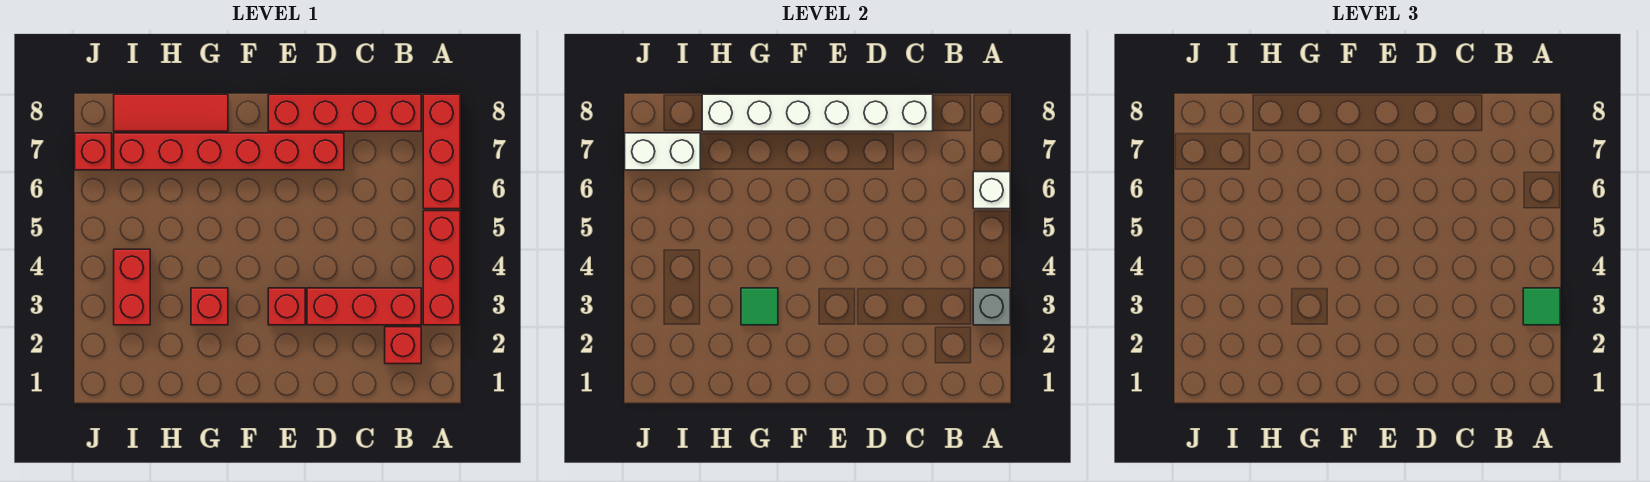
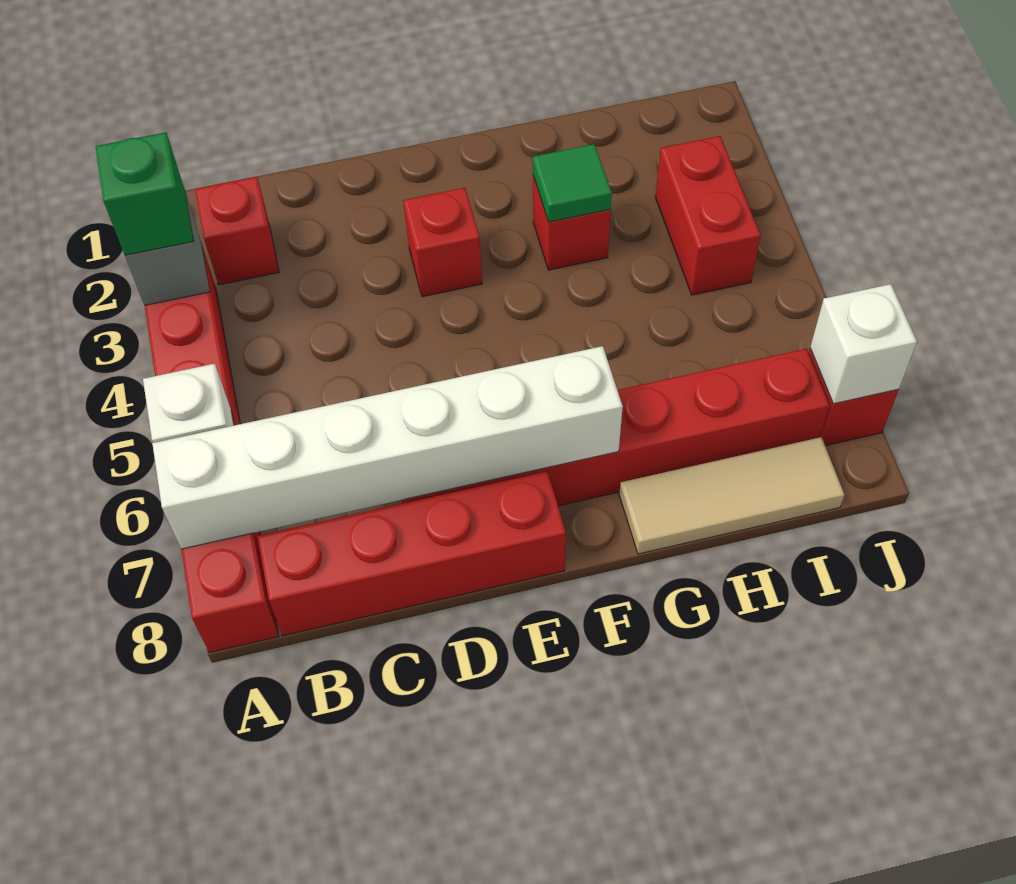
green 1x1 tile [1523,288,1560,325] -> green 1x1 brick [96,132,193,255]
red 1x3 brick [307,288,421,325] -> none
white 1x6 brick [702,94,933,131] -> white 1x6 brick moved to [152,346,623,549]
red 1x3 tile [114,94,228,131] -> tan 1x3 tile [619,437,845,554]
white 1x2 brick [625,133,700,170] -> white 1x1 brick [810,284,917,404]

